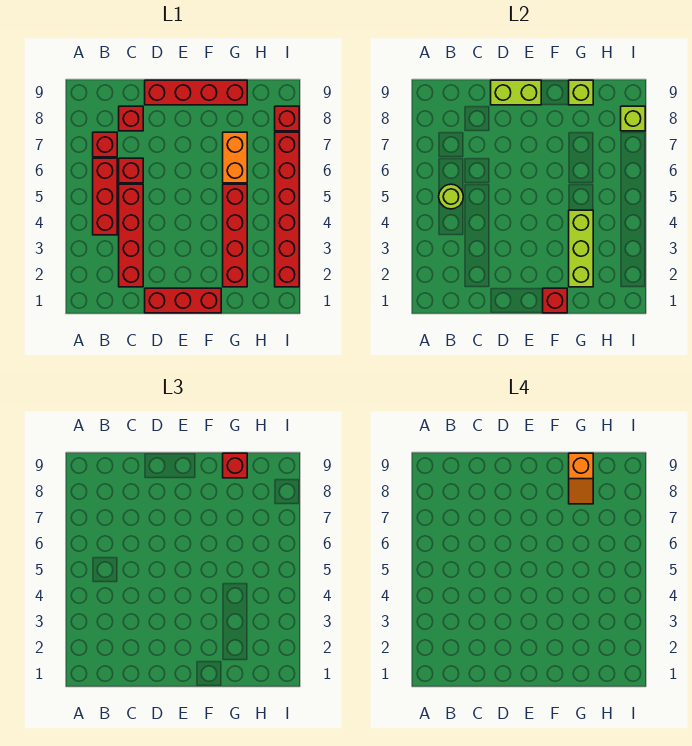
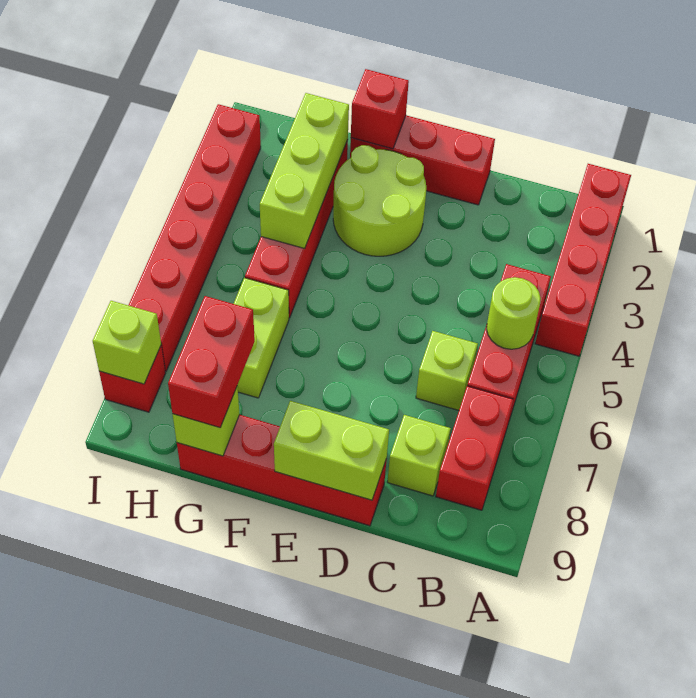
red 1x1 brick [93,132,117,157] -> red 1x2 brick [436,386,514,510]
red 1x4 brick [119,184,143,287] -> red 1x4 brick moved to [535,164,631,356]
red 1x1 brick [119,158,143,183] -> lime 1x1 brick [416,331,478,410]
red 1x1 brick [119,106,143,131] -> lime 1x1 brick [387,415,451,496]
none -> lime 2x2 round brick [333,145,426,256]
orange 1x2 brick [223,132,247,183] -> lime 1x2 brick [234,278,289,398]
orange 1x2 slope [569,453,593,504] -> none
red 1x1 brick [223,453,247,478] -> red 1x2 brick [168,296,255,428]

